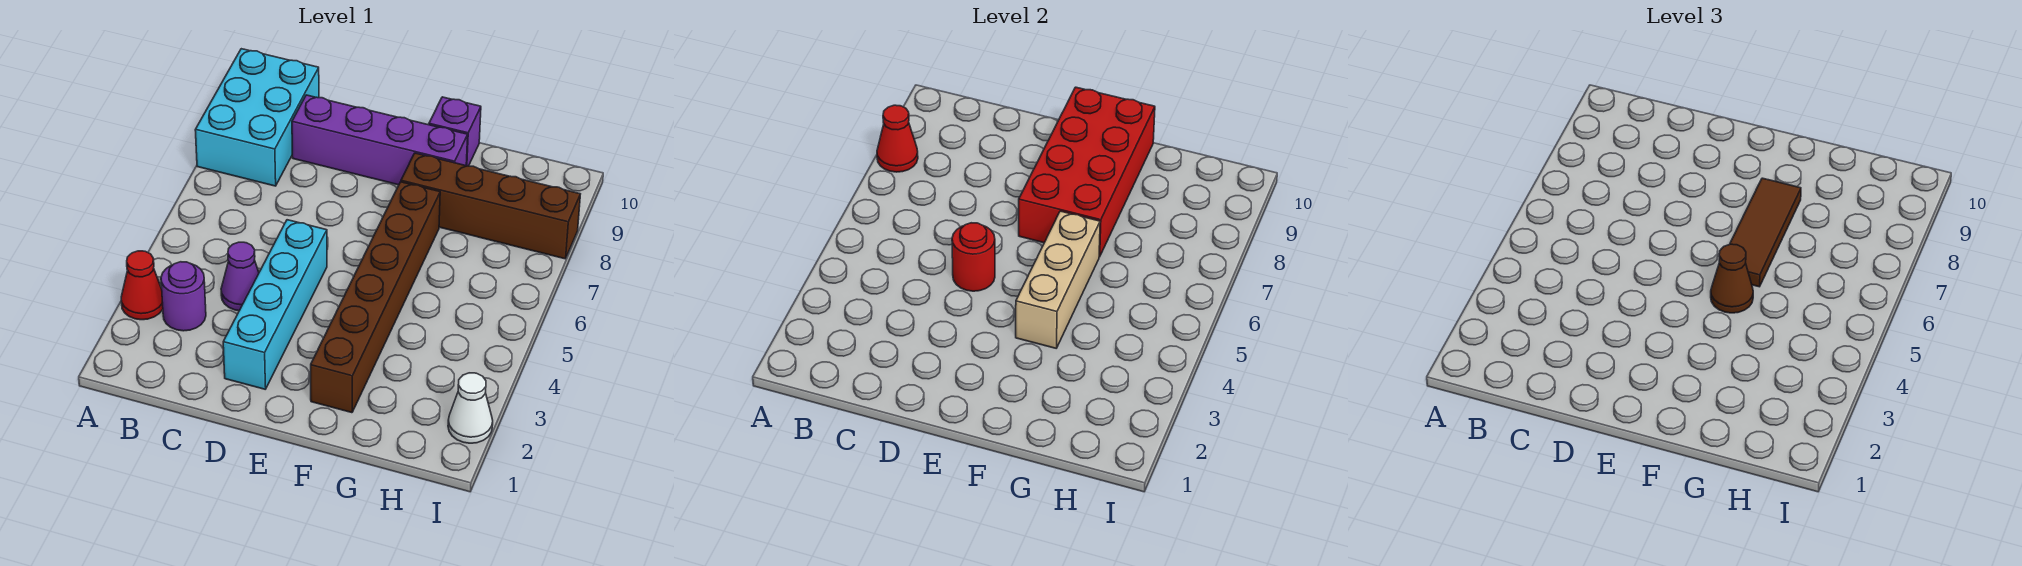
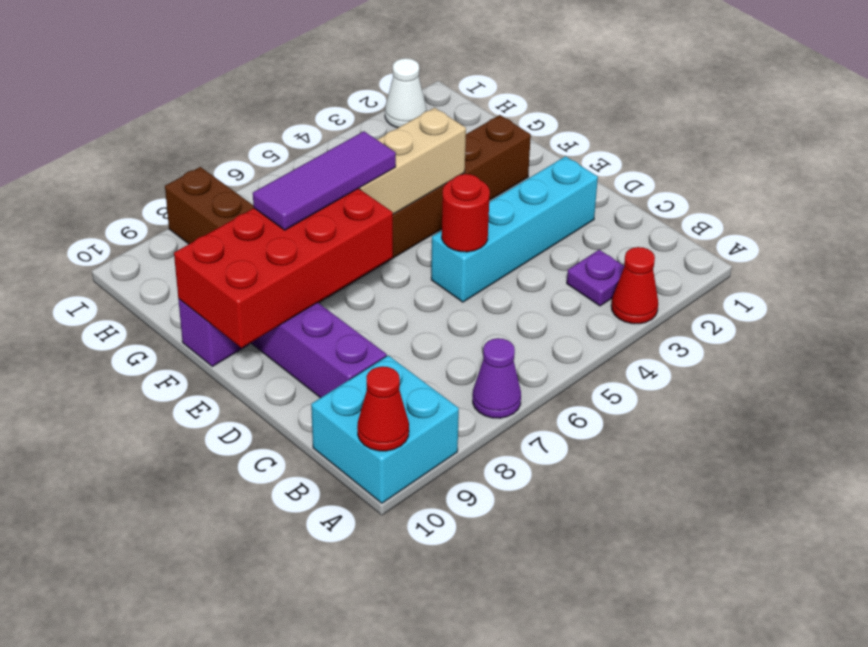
cyan 2x3 brick [195,49,319,186] -> cyan 2x2 brick [311,355,459,503]
red 1x1 cone [877,105,918,172] -> red 1x1 cone moved to [357,366,409,451]
purple 1x1 round brick [161,262,206,331] -> purple 1x1 plate [567,250,625,306]
purple 1x1 cone [221,242,259,311] -> purple 1x1 cone moved to [473,338,521,418]
brown 1x1 cone [1711,244,1753,313] -> none
brown 1x3 tile [1730,178,1801,287] -> purple 1x3 tile [253,131,396,230]

